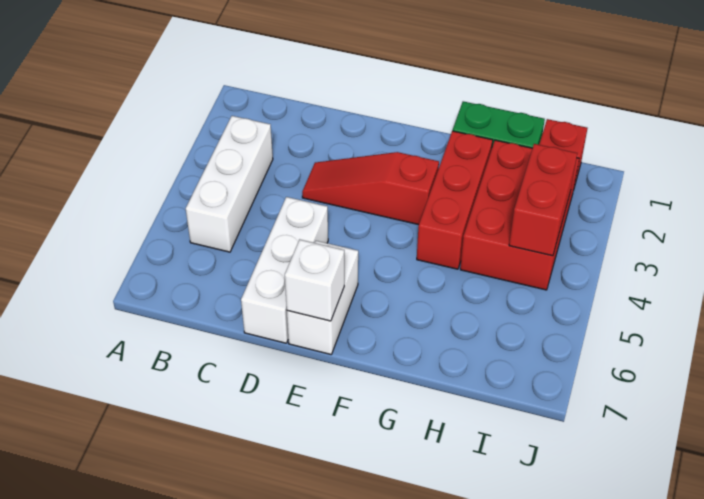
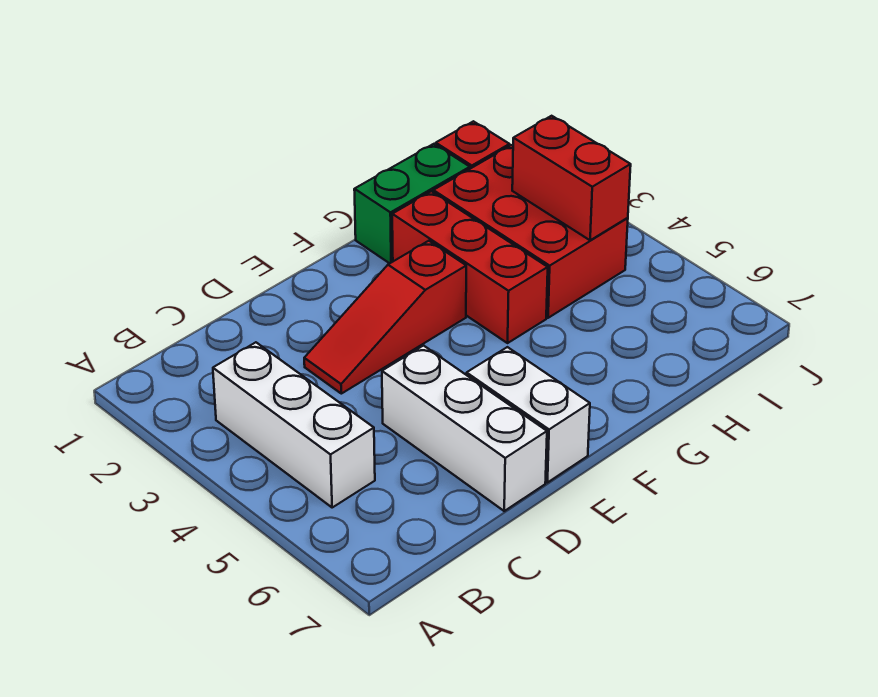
white 1x1 brick [285,240,344,321] -> none

